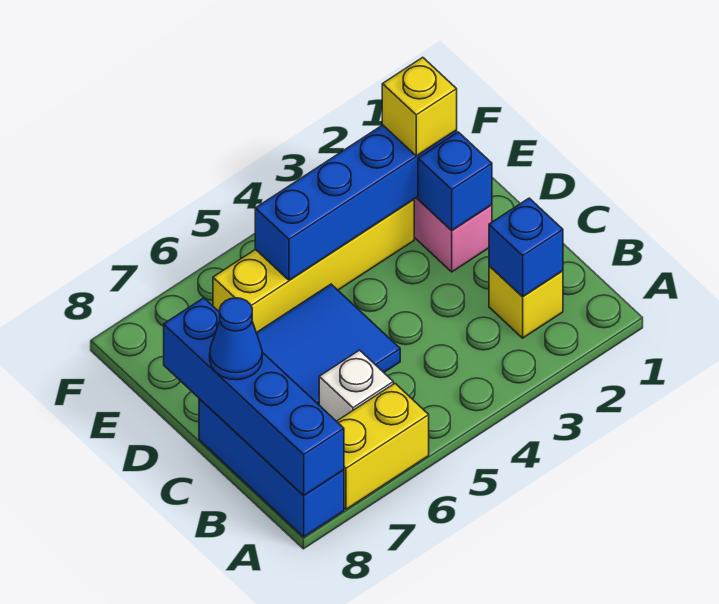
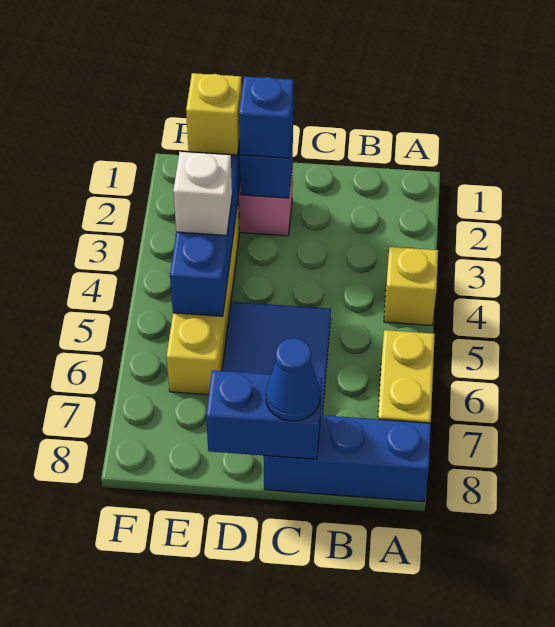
blue 1x4 brick [164,298,344,496] -> blue 1x2 brick [206,370,322,459]
yellow 1x1 brick [489,266,563,338] -> yellow 1x1 brick moved to [384,247,438,325]
blue 1x1 brick [489,198,563,296] -> blue 1x1 brick moved to [239,77,293,158]
white 1x1 brick [319,350,393,421] -> white 1x1 brick moved to [173,152,232,235]

